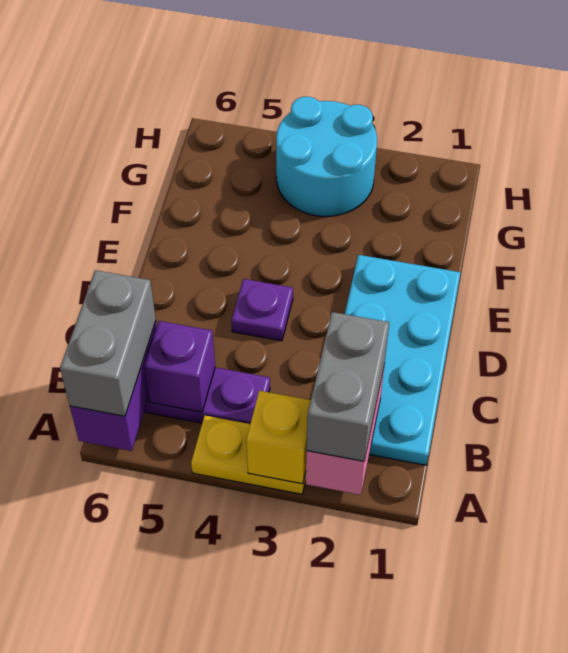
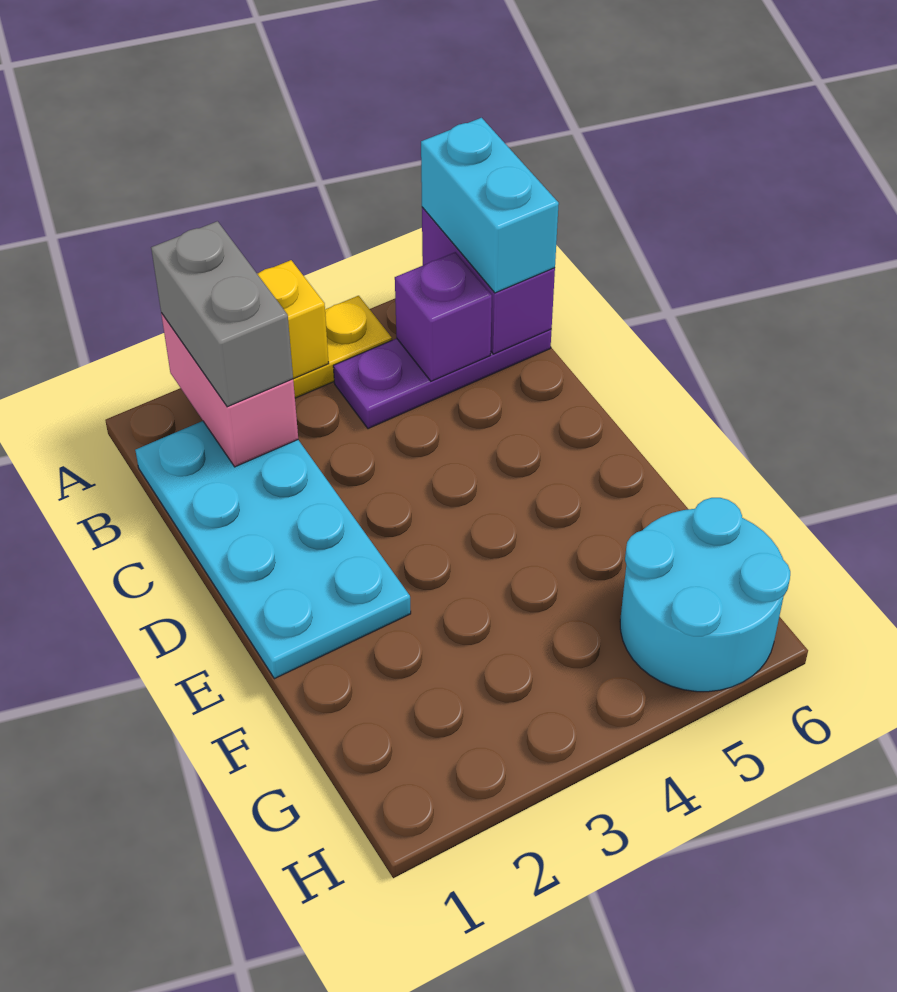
grey 1x2 brick [60,270,156,416] -> cyan 1x2 brick [421,118,559,293]
purple 1x1 plate [231,279,293,341] -> none
cyan 2x2 round brick [276,97,377,216] -> cyan 2x2 round brick moved to [620,498,790,692]

